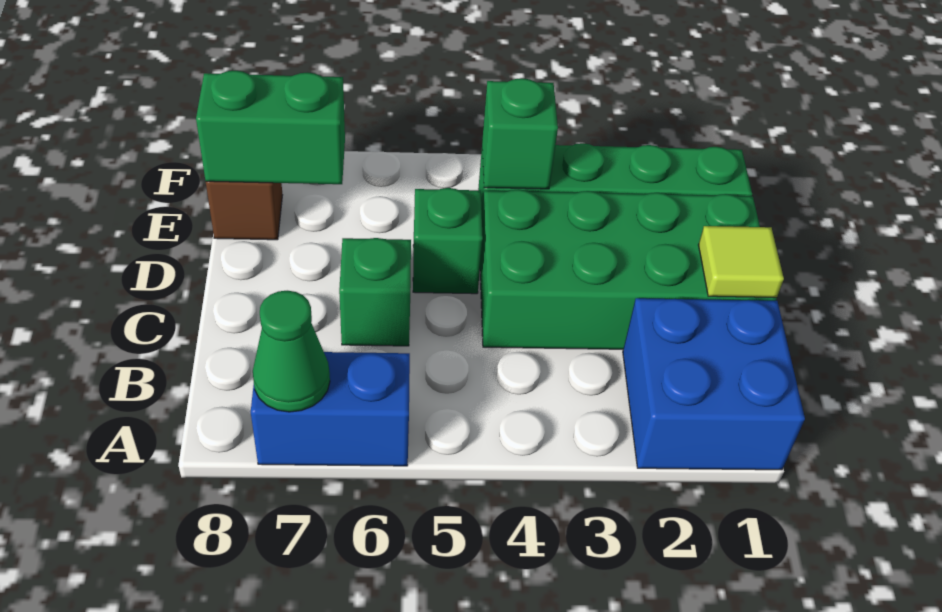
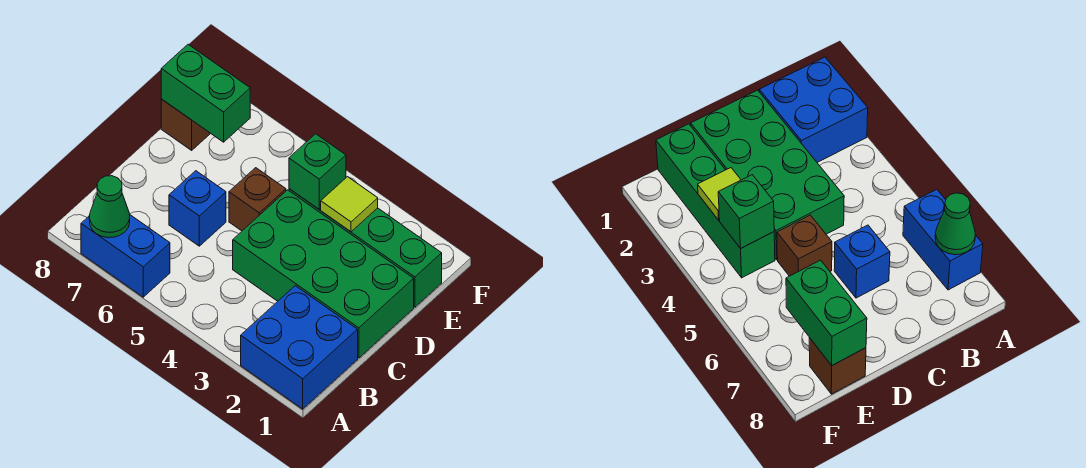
lime 1x1 tile [699,226,784,298] -> lime 1x1 tile moved to [321,177,378,232]
green 1x1 brick [339,238,411,346] -> blue 1x1 brick [169,171,226,246]
green 1x1 brick [413,188,483,294] -> brown 1x1 brick [229,168,286,231]

